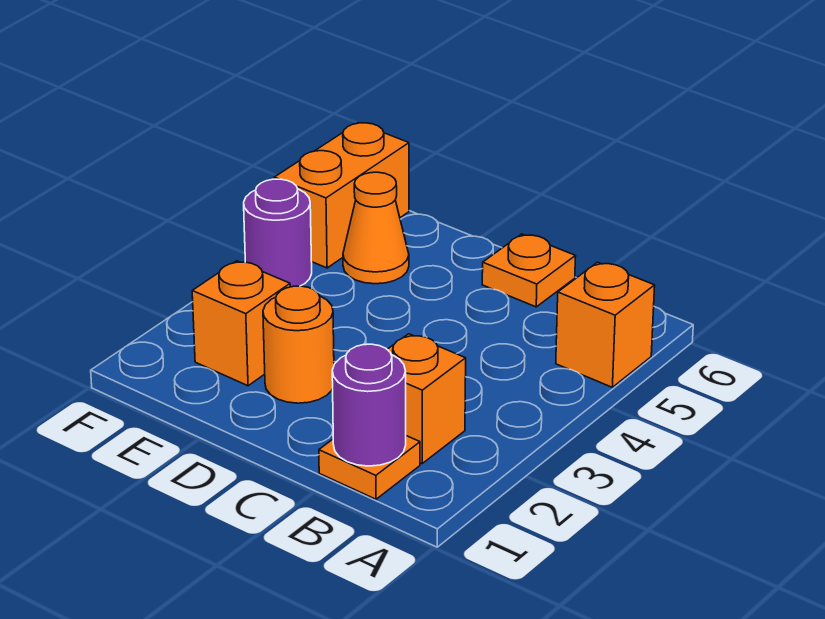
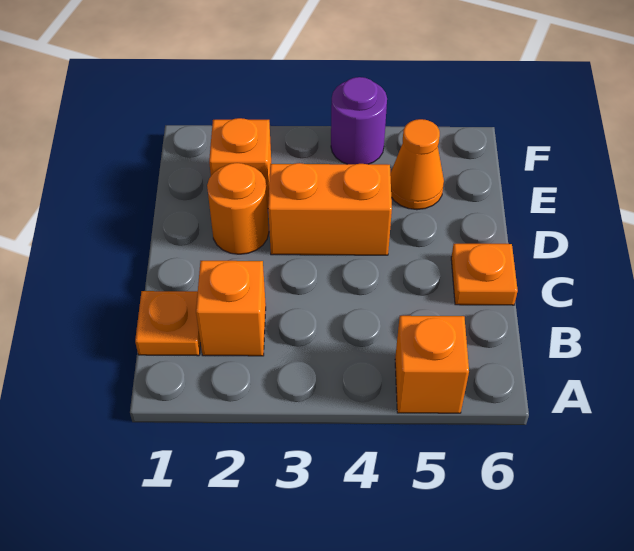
purple 1x1 round brick [332,344,406,466] -> none
orange 1x2 brick [274,123,409,268] -> orange 1x2 brick moved to [268,163,392,255]

